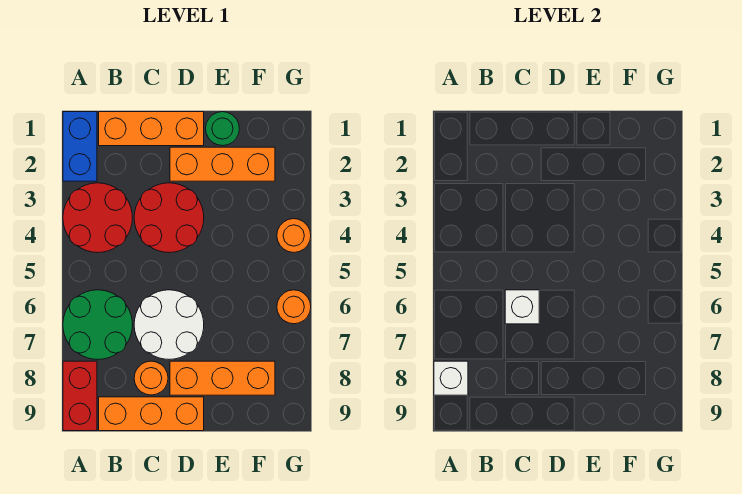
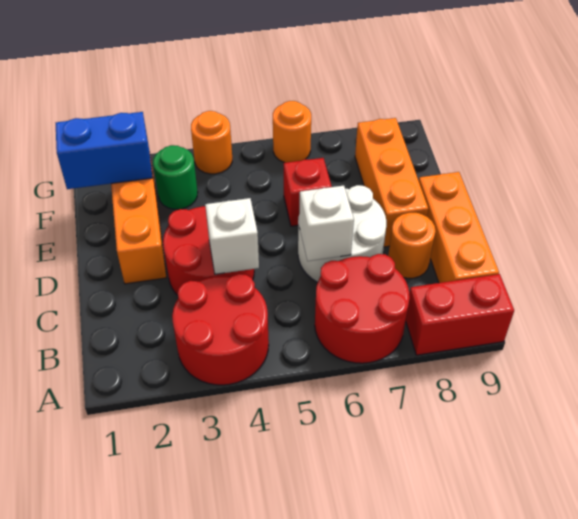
blue 1x2 brick [63,112,97,181] -> blue 1x2 brick moved to [56,112,153,189]
green 2x2 round brick [63,290,133,360] -> red 2x2 round brick [315,254,410,363]
white 1x1 brick [434,361,468,395] -> white 1x1 brick moved to [205,198,259,274]
orange 1x3 brick [99,112,204,146] -> none
green 1x1 round brick [206,112,239,146] -> green 1x1 round brick moved to [153,145,198,209]
none -> red 1x1 brick [284,158,332,226]

